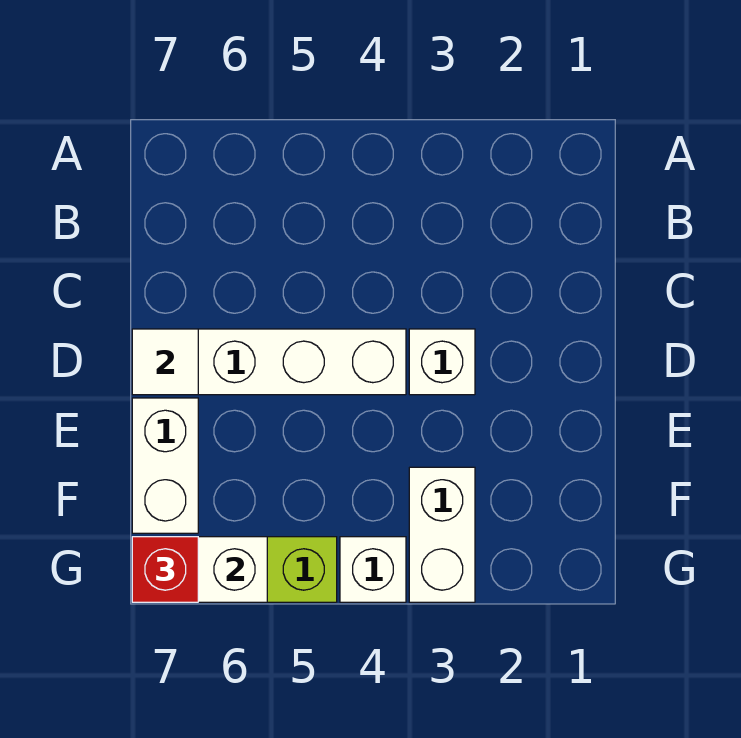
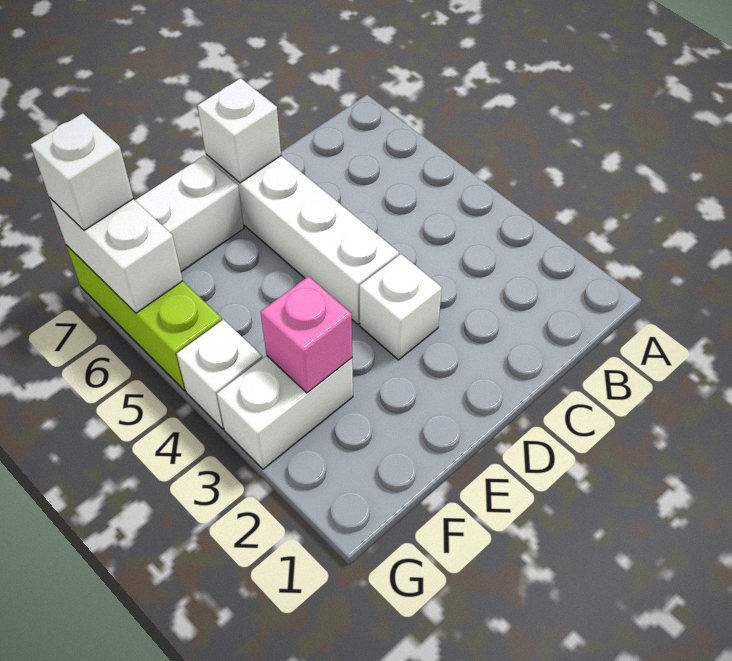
white 1x1 tile [132,329,198,395] -> white 1x1 brick [198,78,281,183]
none -> pink 1x1 brick [261,276,352,393]
red 1x1 brick [132,537,198,602] -> white 1x1 brick [31,113,133,230]

